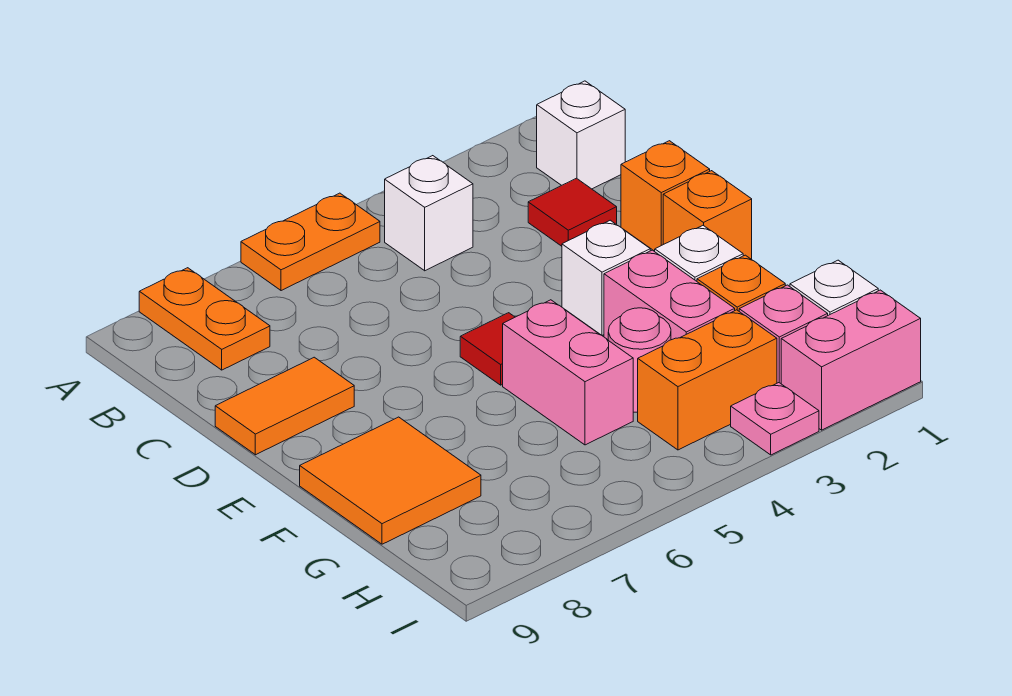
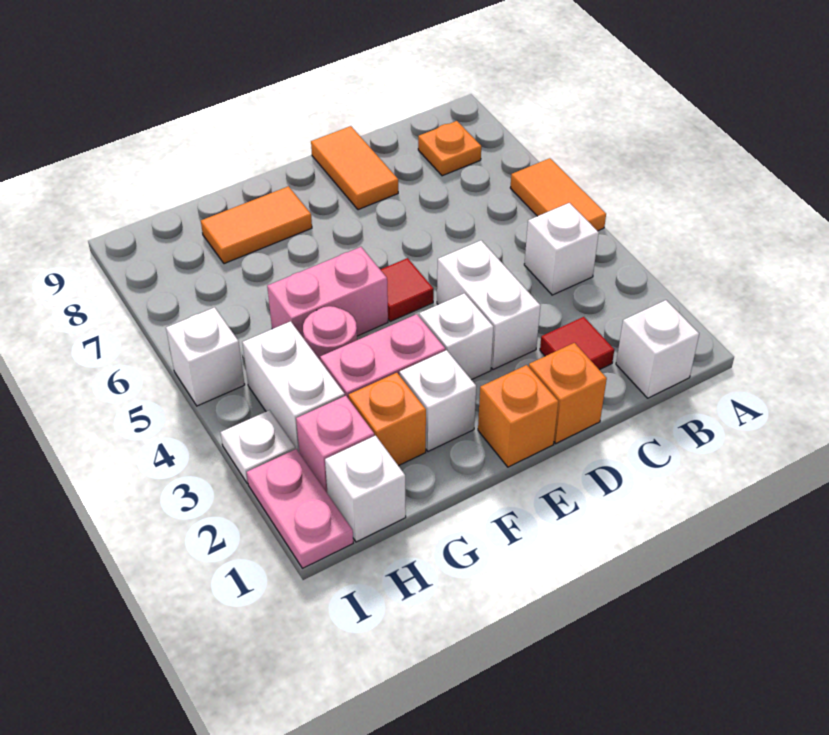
orange 1x2 plate [241,193,380,291] -> orange 1x2 tile [510,158,606,231]
orange 1x2 plate [139,268,270,370] -> orange 1x1 plate [418,121,481,176]
none -> white 1x2 brick [437,240,540,370]
orange 2x2 tile [300,417,481,544] -> orange 1x2 tile [201,186,312,264]
orange 1x2 brick [638,310,777,450] -> white 1x2 brick [242,321,345,452]
pink 1x2 brick [781,290,921,430] -> pink 1x2 plate [247,449,353,568]
pink 1x1 plate [731,383,819,455] -> white 1x1 plate [221,410,295,484]
none -> white 1x1 brick [166,307,245,406]

